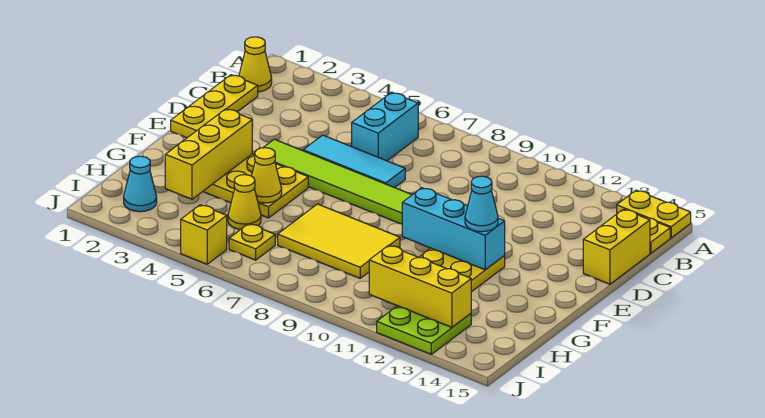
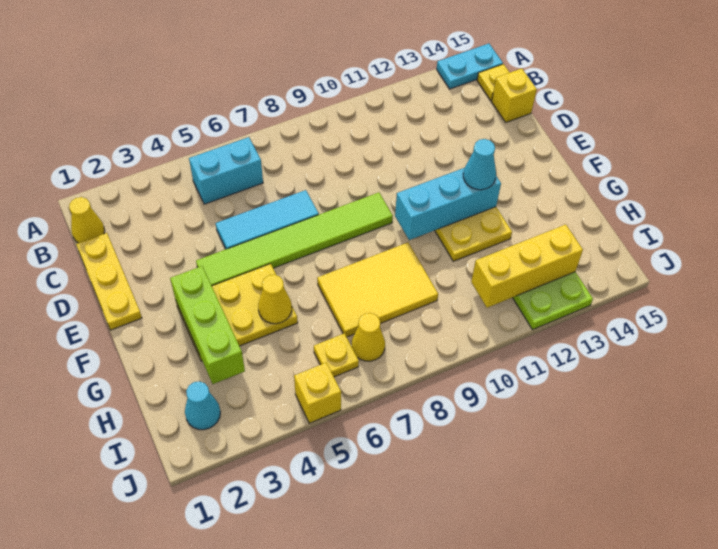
yellow 1x2 plate [617,190,691,238] -> cyan 1x2 plate [437,44,503,89]
cyan 1x2 brick [352,92,418,161] -> cyan 1x2 brick turned to [189,137,263,204]
yellow 1x2 brick [583,209,650,284] -> yellow 1x1 brick [492,69,537,122]
yellow 1x3 brick [165,109,252,199] -> lime 1x3 brick [170,266,245,384]
yellow 1x1 cone [228,175,261,230] -> yellow 1x1 cone moved to [352,313,385,361]

